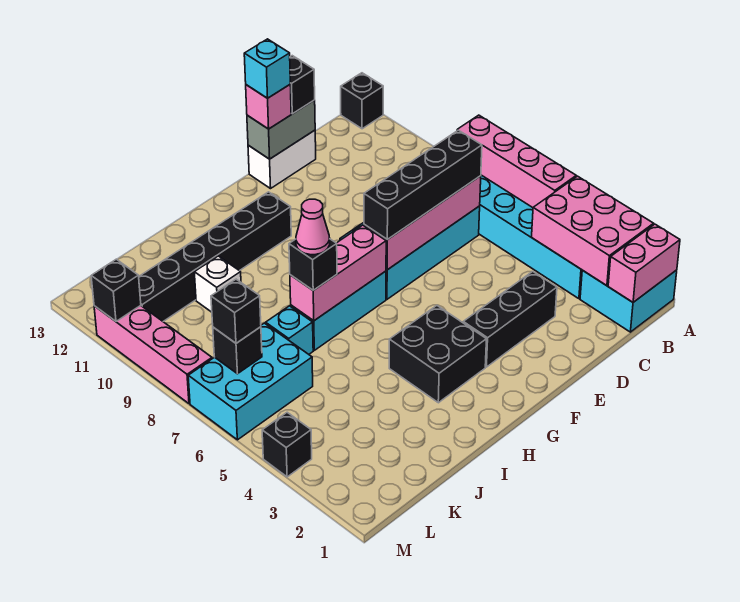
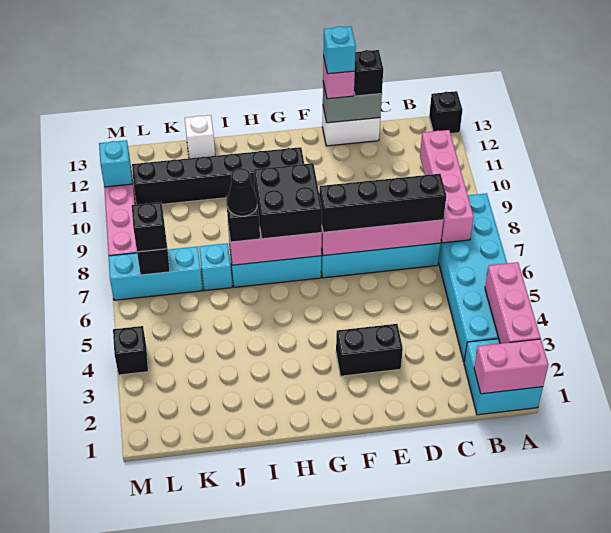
pink 2x3 brick [532,176,654,286] -> pink 1x3 brick [485,262,540,344]
pink 1x4 brick [457,115,576,208] -> pink 1x4 brick moved to [420,130,474,243]
black 1x3 brick [463,271,557,367] -> black 1x2 brick [336,324,403,376]
black 2x2 brick [389,306,487,403] -> black 2x2 brick moved to [254,163,322,239]
pink 1x1 cone [296,199,330,255] -> black 1x1 cone [227,168,257,216]
white 1x1 brick [194,256,241,312] -> white 1x1 brick moved to [185,115,215,158]
cyan 2x3 brick [188,323,313,440] -> cyan 1x3 brick [109,247,202,300]
black 1x1 brick [91,259,141,321] -> cyan 1x1 brick [99,140,132,187]

